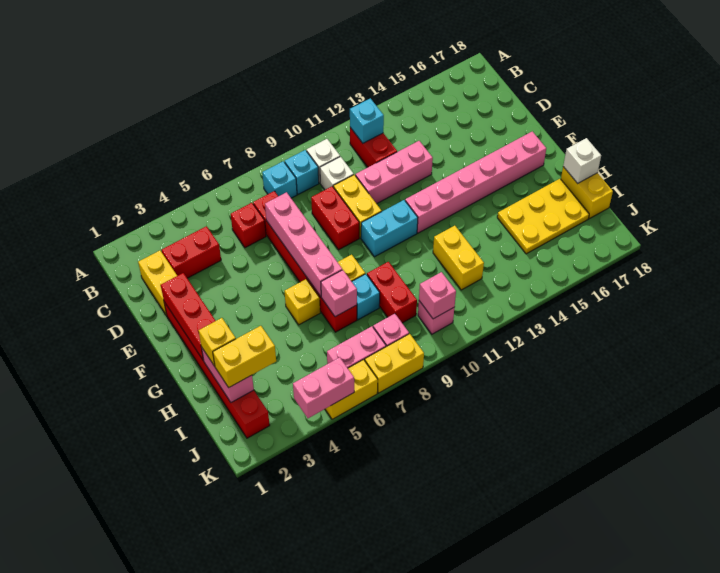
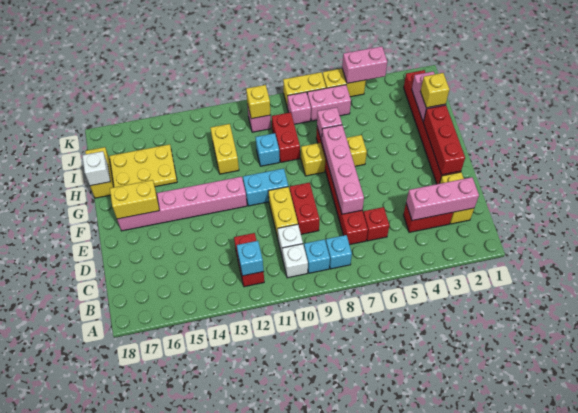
pink 1x3 brick [355,141,433,204] -> pink 1x3 brick moved to [406,177,479,221]
cyan 1x1 brick [352,274,380,320] -> cyan 1x1 brick moved to [256,133,280,166]
yellow 1x2 brick [213,326,276,387] -> yellow 1x2 brick moved to [110,180,160,219]
pink 1x1 brick [419,272,456,319] -> yellow 1x1 brick [246,85,270,119]

